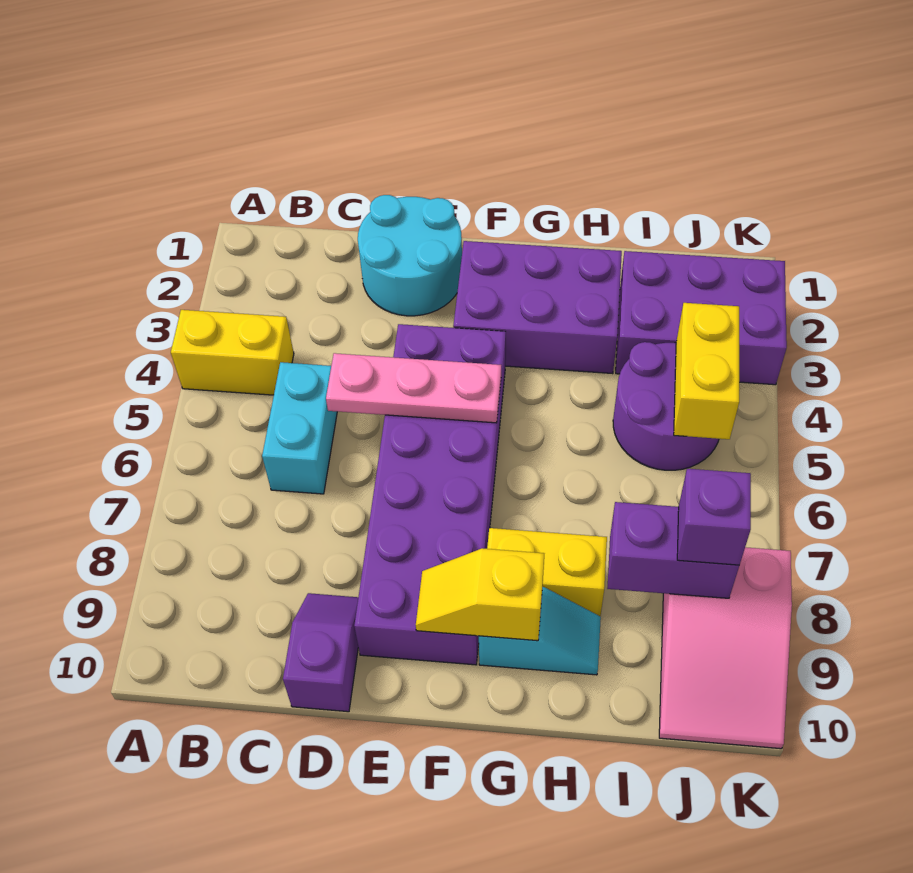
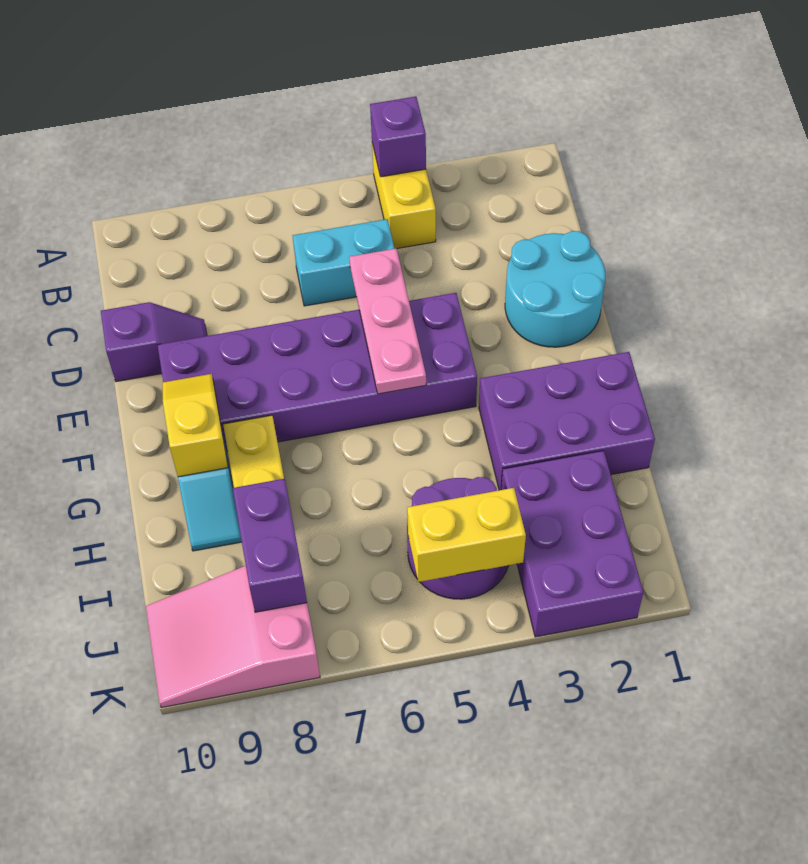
purple 2x3 brick [453,241,622,374] -> purple 2x3 brick turned to [479,352,655,490]
purple 1x1 brick [677,469,751,565] -> purple 1x1 brick moved to [370,96,426,177]

